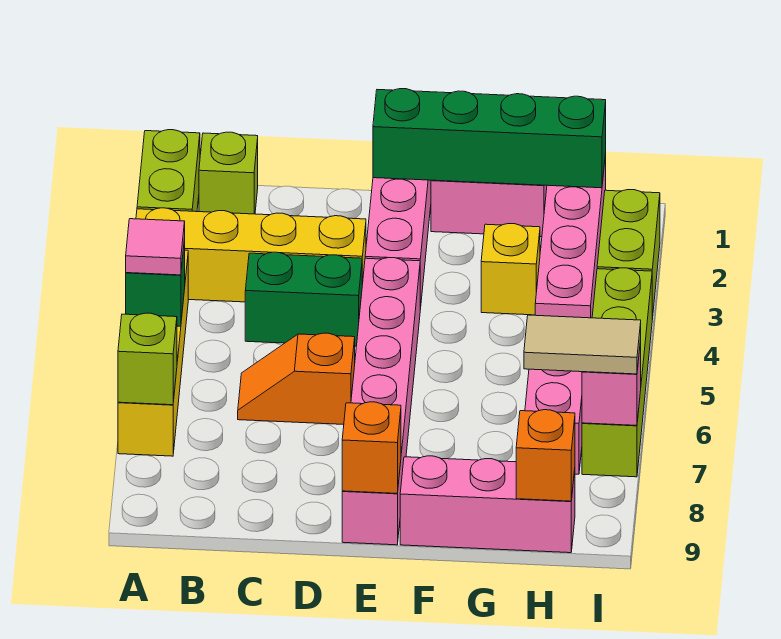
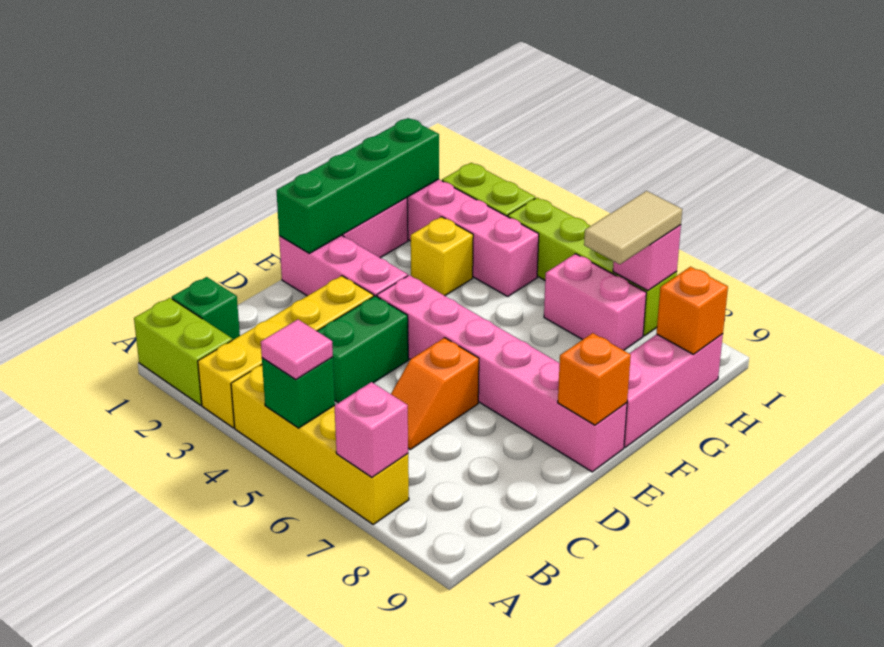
lime 1x1 brick [118,313,177,405] -> pink 1x1 brick [335,382,408,477]
lime 1x1 brick [199,132,258,214] -> green 1x1 brick [172,277,240,340]

